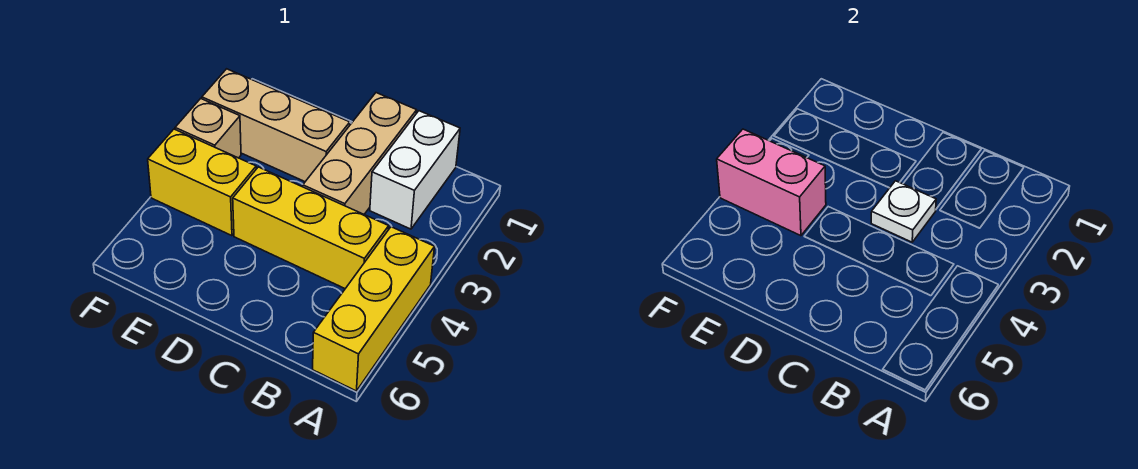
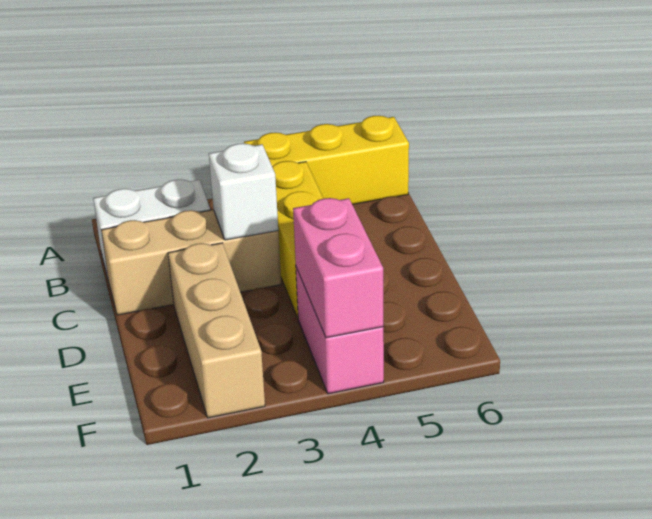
white 1x1 plate [871,181,936,242] -> white 1x1 brick [209,143,278,240]
yellow 1x2 brick [148,129,256,236] -> pink 1x2 brick [296,268,384,394]
tan 1x1 brick [175,99,241,158] -> none

